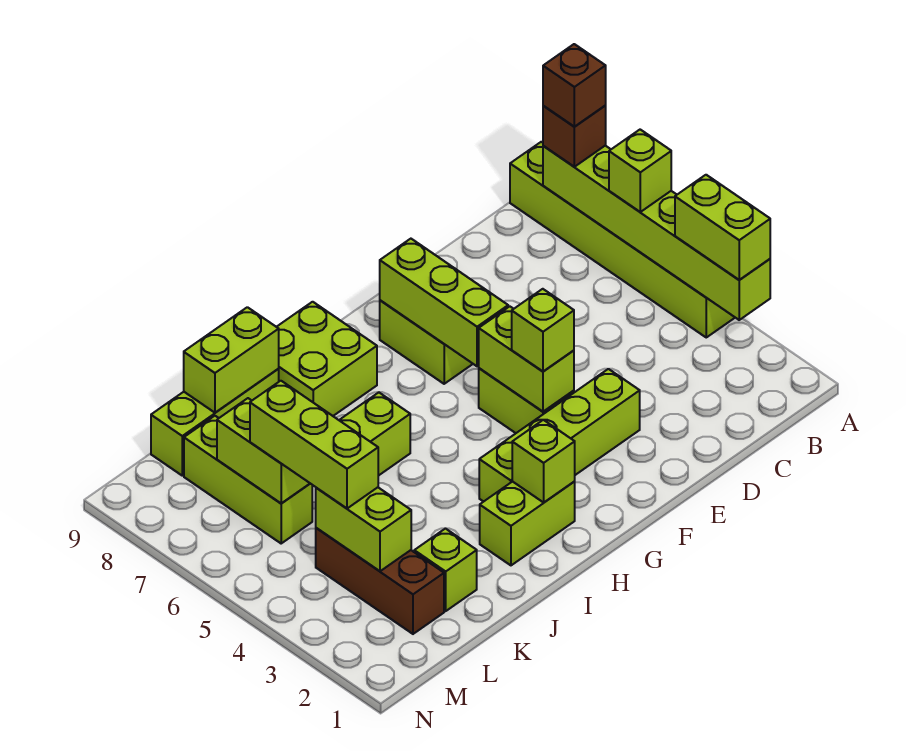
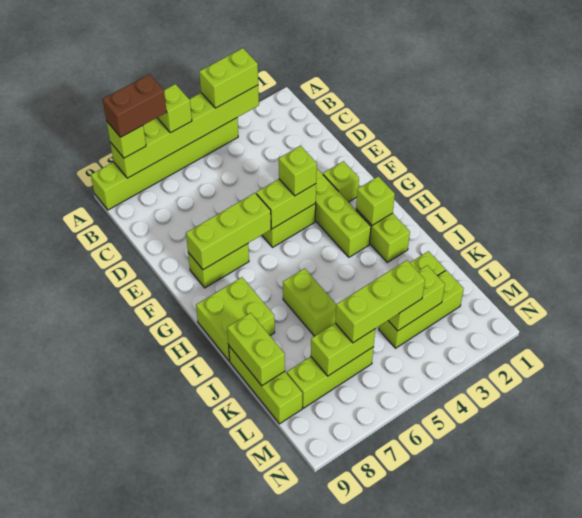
brown 1x1 brick [543,106,606,167] -> lime 1x1 brick [107,122,146,158]
brown 1x1 brick [543,44,606,127] -> brown 1x2 brick [103,74,167,137]
none -> lime 1x1 brick [323,161,359,202]
brown 1x3 brick [316,528,444,634] -> lime 1x3 brick [379,270,464,348]

